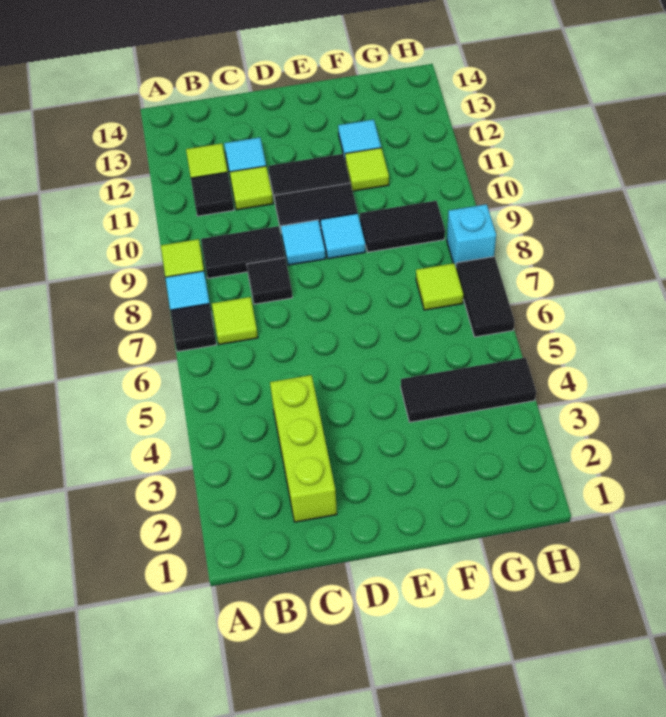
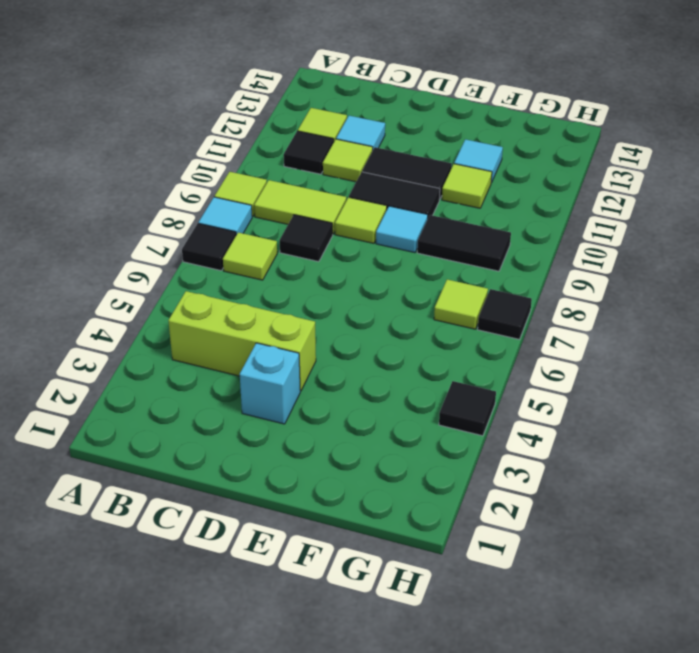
black 1x2 tile [201,226,285,278] -> lime 1x2 tile [254,180,346,234]
lime 1x3 brick [270,375,337,522] -> lime 1x3 brick turned to [168,291,316,391]
cyan 1x1 tile [281,220,326,265] -> lime 1x1 tile [335,197,387,243]
black 1x3 tile [401,358,536,422] -> black 1x1 tile [439,381,496,436]
black 1x2 tile [456,257,515,337] -> black 1x1 tile [478,289,532,339]
cyan 1x1 brick [447,204,496,266] -> cyan 1x1 brick moved to [240,343,300,424]

